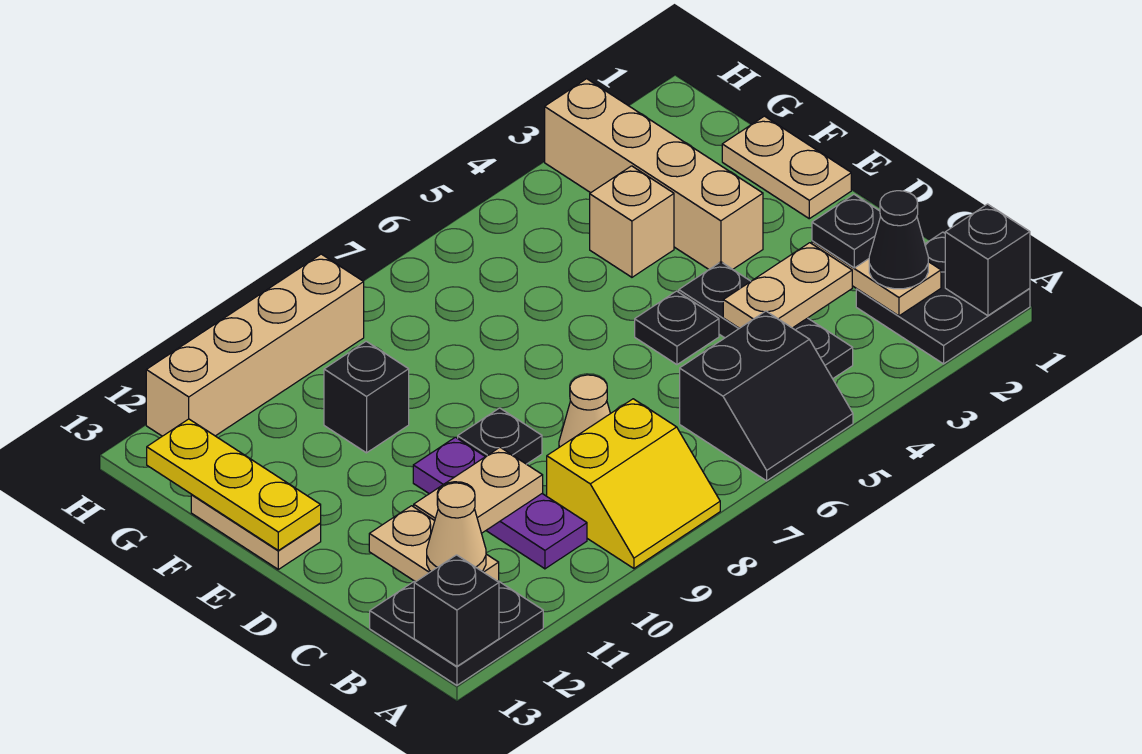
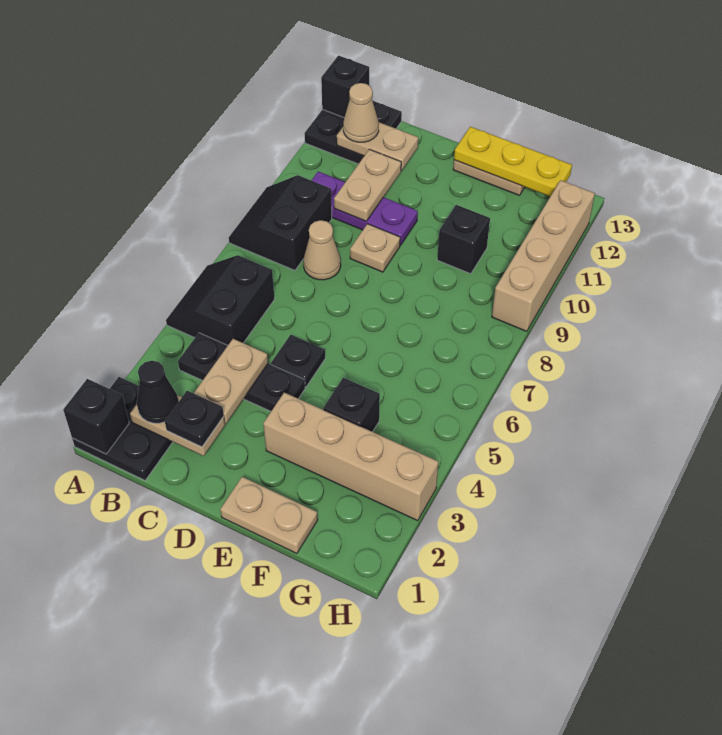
yellow 2x2 slope [547,399,720,568] -> black 2x2 slope [229,175,332,270]
black 1x1 plate [458,408,542,464] -> tan 1x1 plate [350,224,400,272]
tan 1x1 brick [590,166,674,277] -> black 1x1 brick [323,378,380,432]

